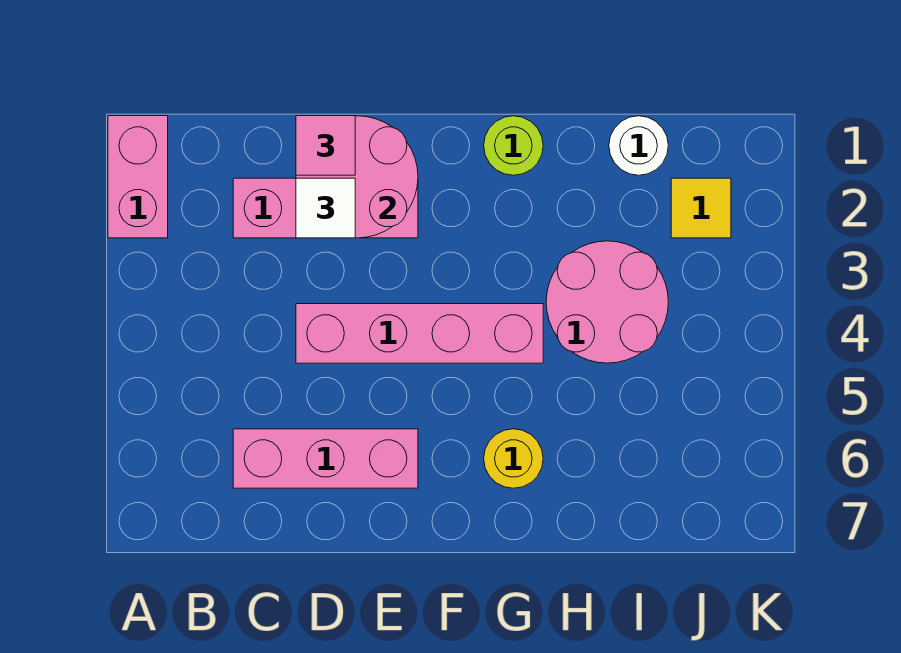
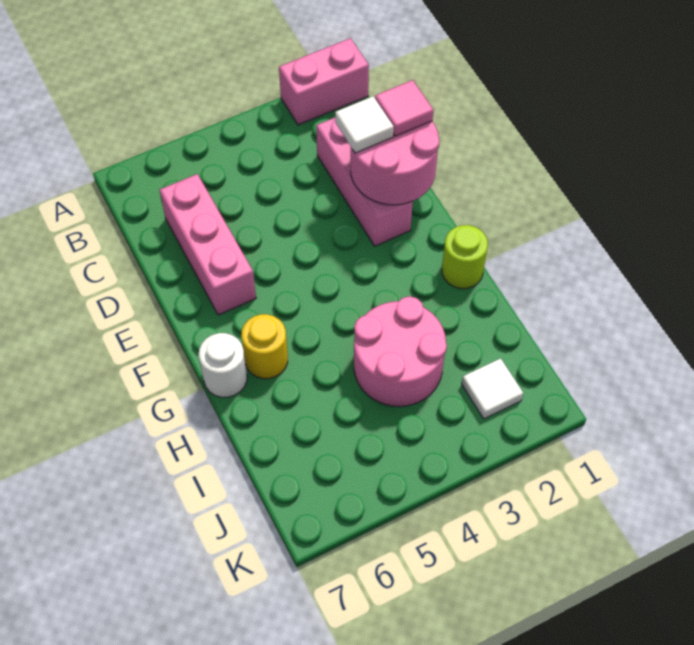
pink 1x4 brick [296,304,543,363] -> none
white 1x1 round brick [609,116,668,175] -> white 1x1 round brick moved to [199,333,247,397]
yellow 1x1 tile [671,178,731,238] -> white 1x1 tile [462,358,523,419]

